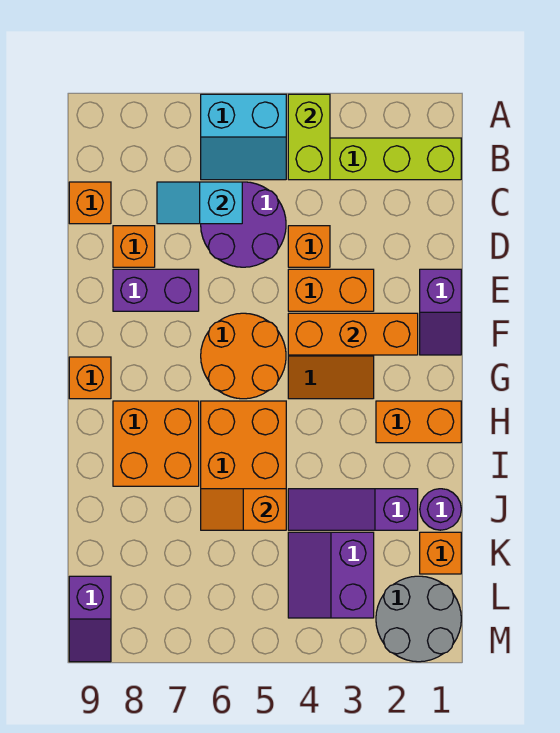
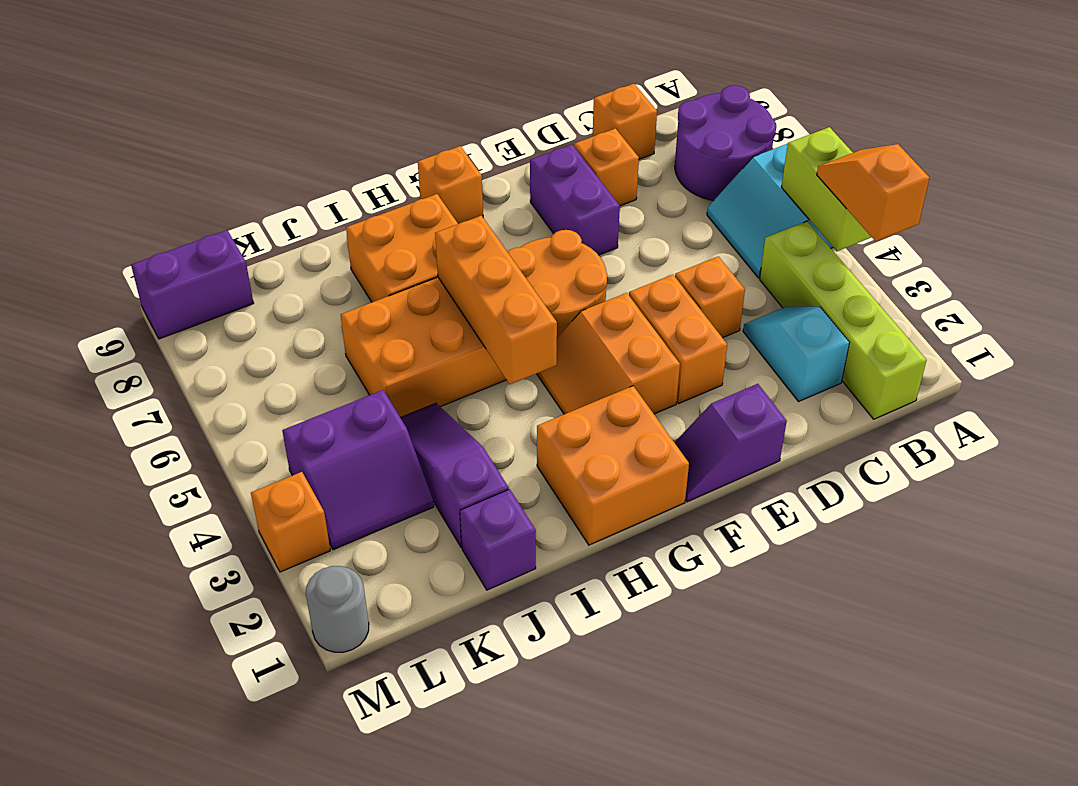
lime 1x2 brick [288,94,330,180] -> lime 1x2 brick turned to [781,127,871,251]
purple 2x2 round brick [201,182,286,267] -> purple 2x2 round brick moved to [675,85,776,201]
cyan 1x2 slope [157,182,242,224] -> cyan 1x2 slope moved to [743,307,850,401]
orange 1x3 brick [288,313,418,355] -> orange 1x3 brick moved to [435,216,557,384]
orange 1x2 brick [376,401,461,443] -> orange 2x2 brick [537,386,689,545]
purple 1x1 round brick [420,489,461,530] -> purple 1x1 brick [460,489,536,590]
orange 1x2 slope [201,489,286,530] -> orange 1x2 slope moved to [817,144,929,241]
orange 1x1 brick [420,532,461,574] -> orange 1x1 brick moved to [251,472,330,572]
purple 2x2 slope [288,532,374,618] -> purple 2x2 slope turned to [282,390,434,550]
grey 2x2 round brick [376,576,461,662] -> grey 1x1 round brick [306,566,369,652]
purple 1x2 slope [69,576,111,662] -> purple 1x2 brick [131,230,254,339]

